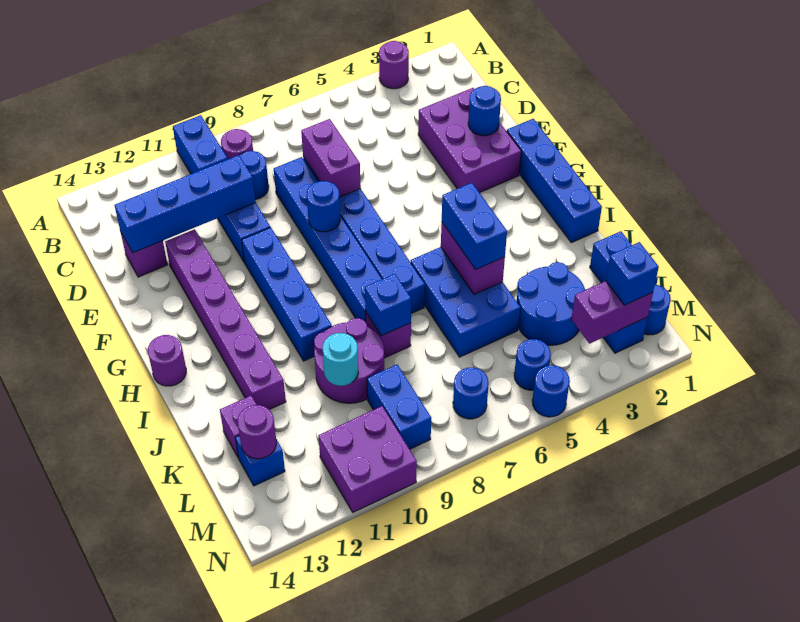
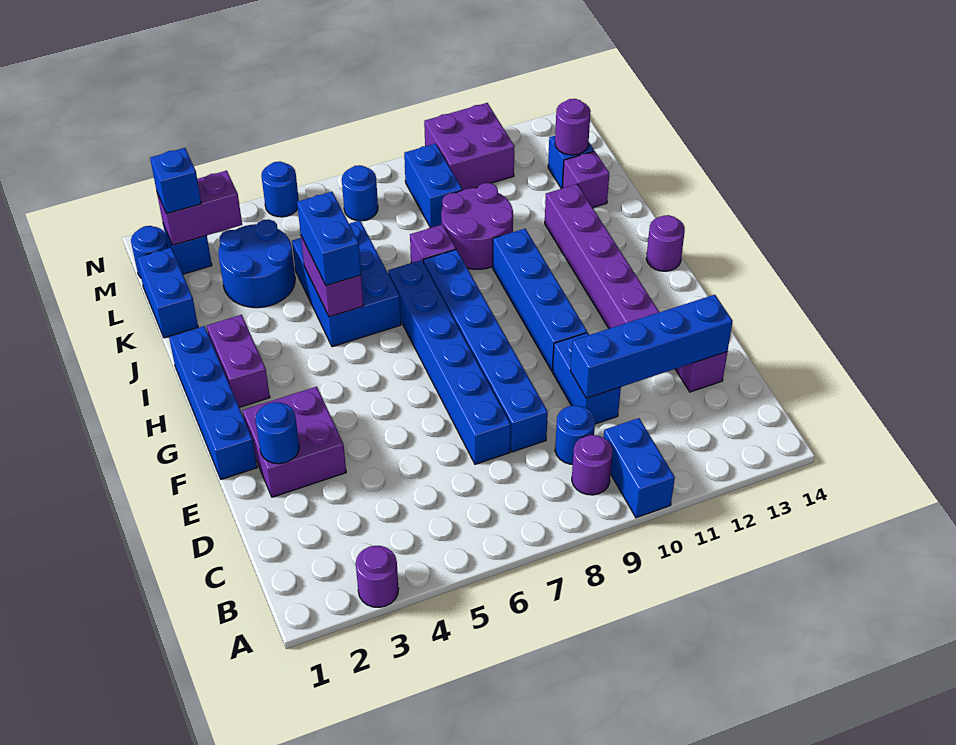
purple 2x3 brick [418,88,521,193] -> purple 2x2 brick [242,387,346,497]
purple 1x2 brick [301,119,361,197] -> purple 1x2 brick moved to [207,315,270,407]
blue 1x1 round brick [307,181,340,232] -> none
blue 1x1 brick [365,274,411,336] -> none
cyan 1x1 round brick [323,333,358,386] -> none
blue 1x1 round brick [514,339,551,390] -> none

